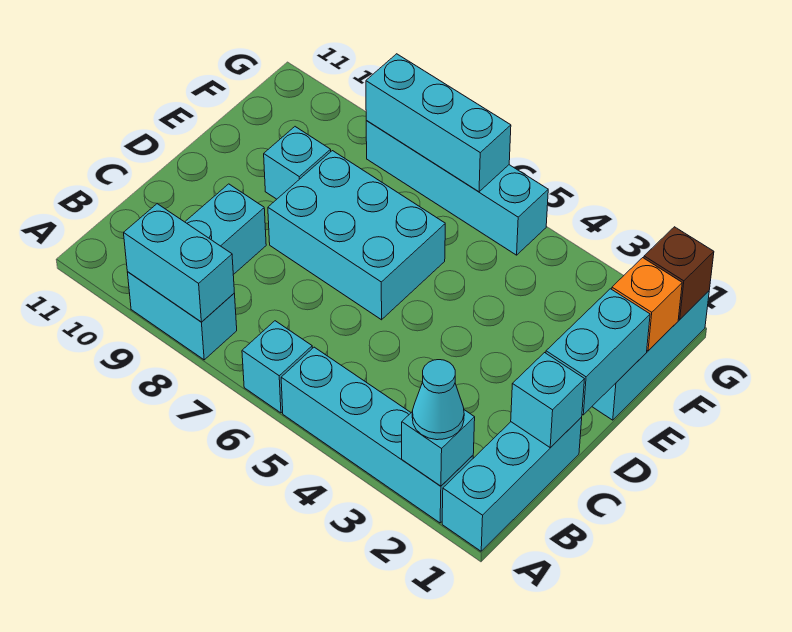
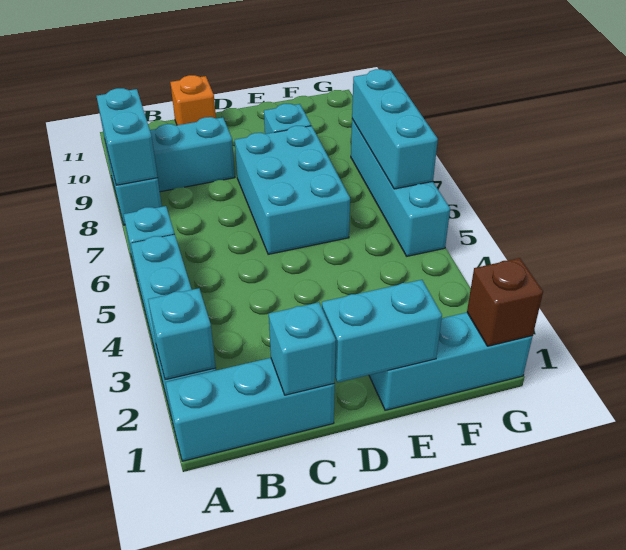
cyan 1x1 cone [412,360,464,440] -> none
orange 1x1 brick [612,258,682,351] -> orange 1x1 brick moved to [170,75,216,125]

